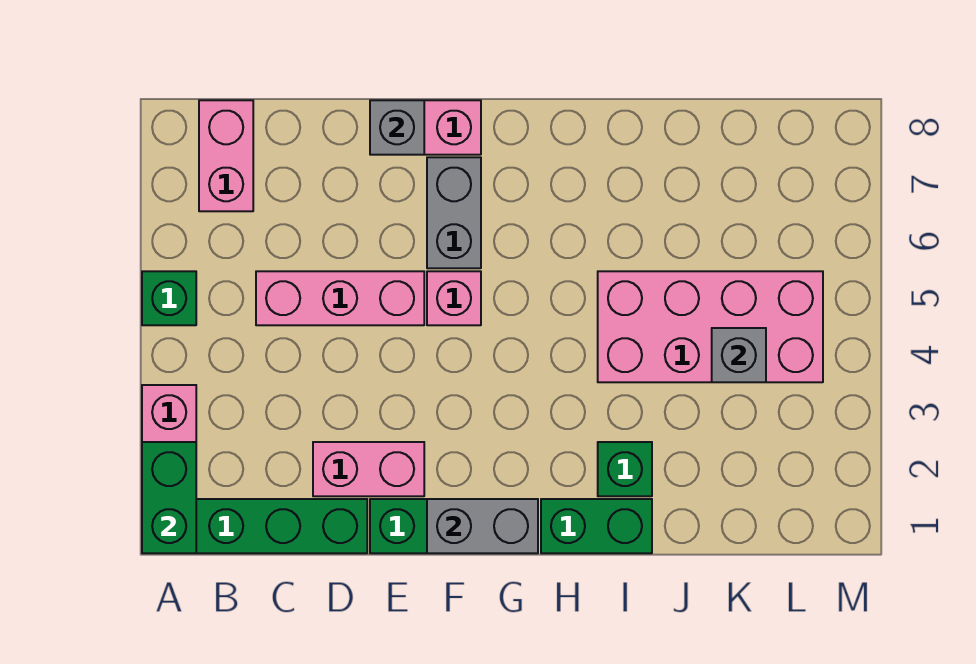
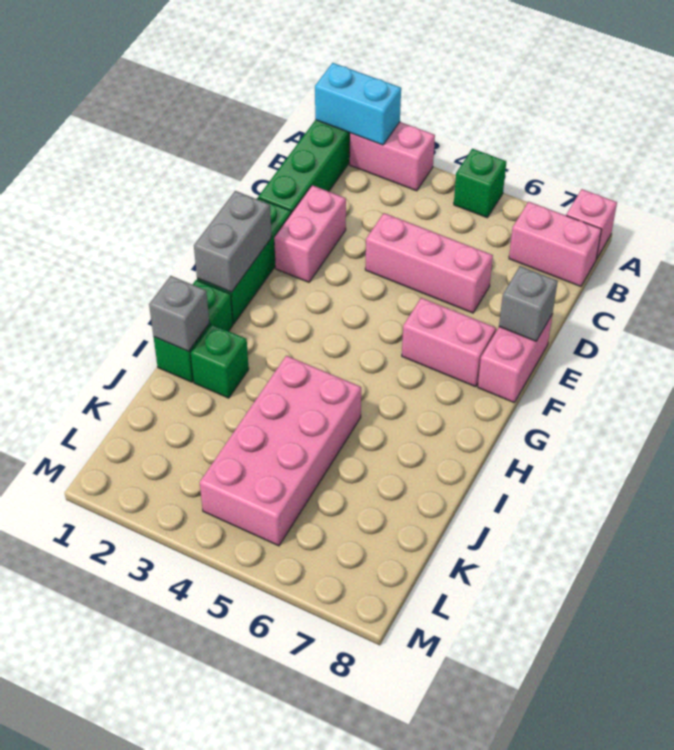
green 1x2 brick [142,442,196,553] -> cyan 1x2 brick [315,63,401,145]
pink 1x3 brick [256,271,424,325] -> pink 1x3 brick turned to [365,213,493,313]
pink 1x1 brick [427,271,481,325] -> pink 1x1 brick moved to [566,189,617,259]
grey 1x2 brick [427,157,481,268] -> pink 1x2 brick [402,298,496,387]
grey 1x1 brick [712,328,766,382] -> grey 1x1 brick moved to [149,276,209,351]

